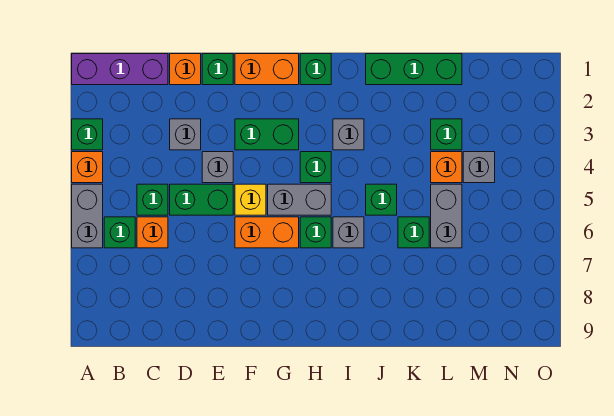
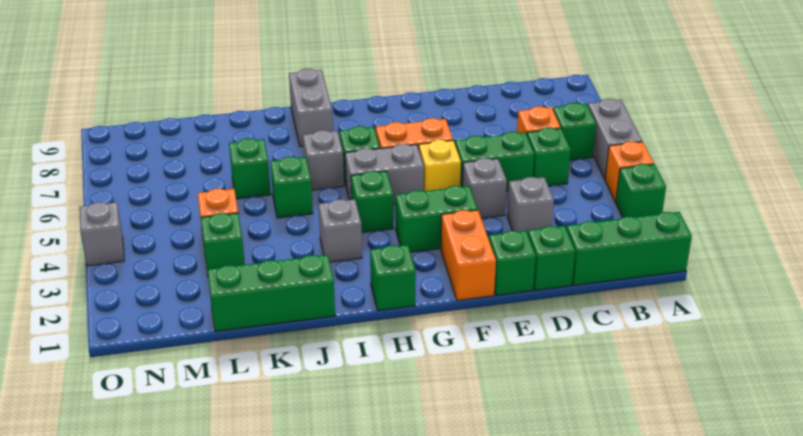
purple 1x3 brick [72,54,168,85] -> green 1x3 brick [567,212,692,286]
orange 1x1 brick [170,54,201,85] -> green 1x1 brick [528,226,575,291]
orange 1x2 brick [235,54,299,85] -> orange 1x2 brick turned to [441,210,496,301]
grey 1x2 brick [431,184,462,248] -> grey 1x2 brick moved to [289,69,333,147]
grey 1x1 brick [463,152,495,183] -> grey 1x1 brick moved to [79,202,124,266]

